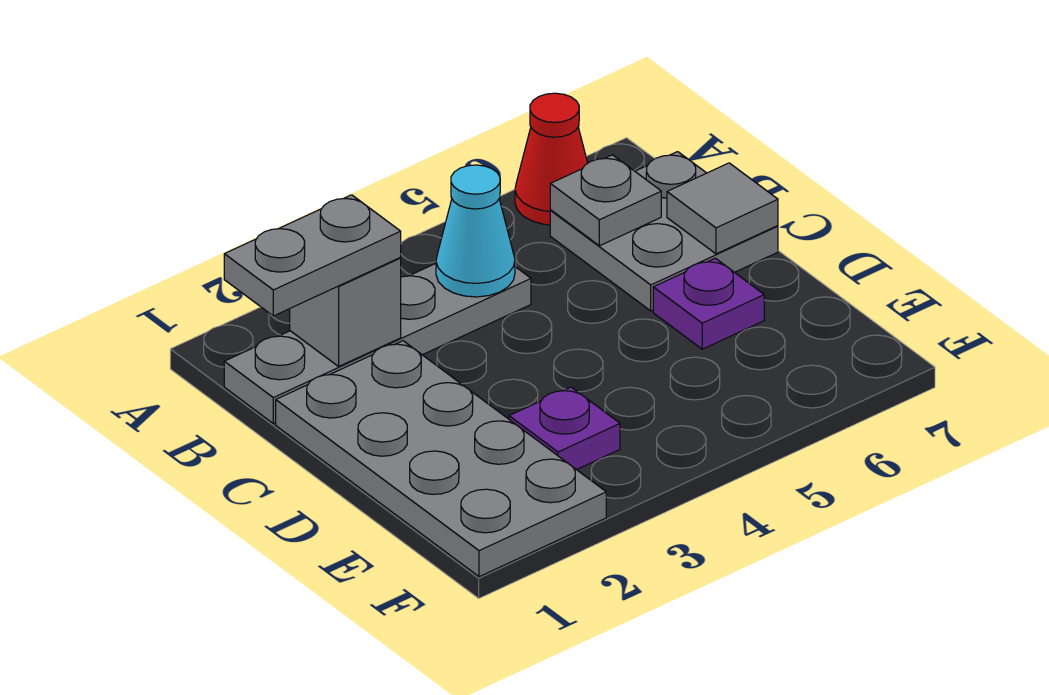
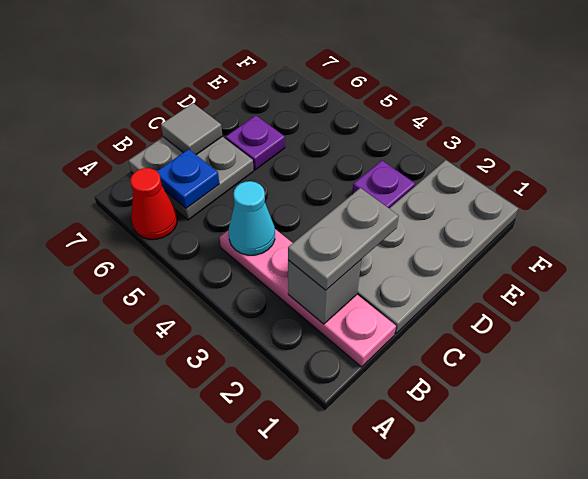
grey 1x4 plate [224,264,531,424] -> pink 1x4 plate [220,229,396,367]
grey 1x2 plate [224,195,401,316] -> grey 1x2 plate turned to [288,188,399,290]
grey 1x1 plate [550,155,661,246] -> blue 1x1 plate [157,149,219,208]

